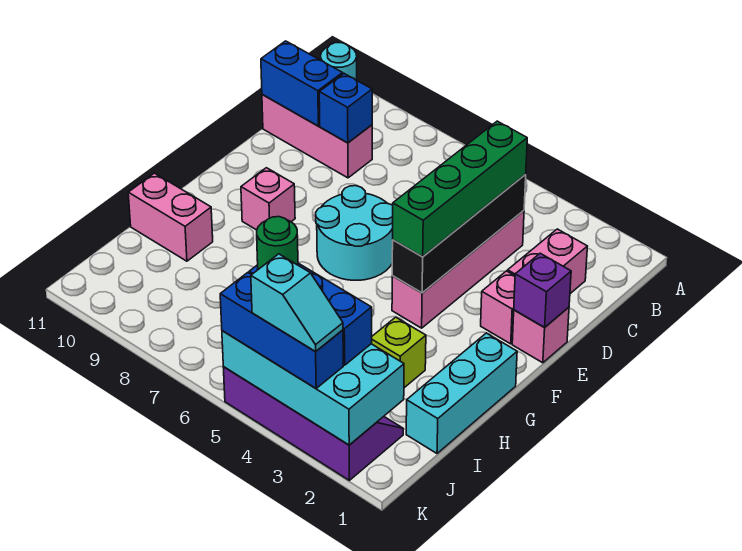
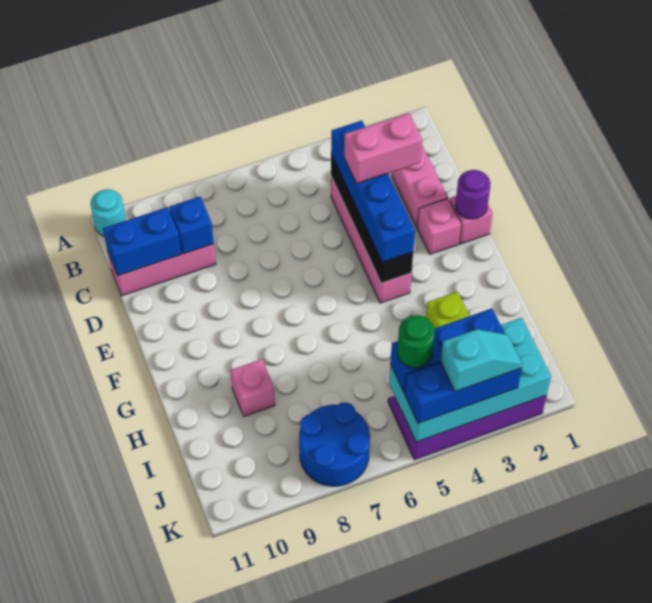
green 1x4 brick [393,121,527,257] -> blue 1x4 brick [331,121,415,262]
purple 1x1 brick [514,253,571,327] -> purple 1x1 round brick [455,170,491,219]
cyan 2x2 round brick [316,186,393,280] -> none
pink 1x1 brick [241,168,295,230] -> pink 1x1 brick moved to [230,359,275,416]
cyan 1x3 brick [406,333,517,453] -> none
pink 1x2 brick [128,173,213,261] -> pink 1x2 brick moved to [344,113,422,183]
none -> blue 2x2 round brick [299,402,370,486]

